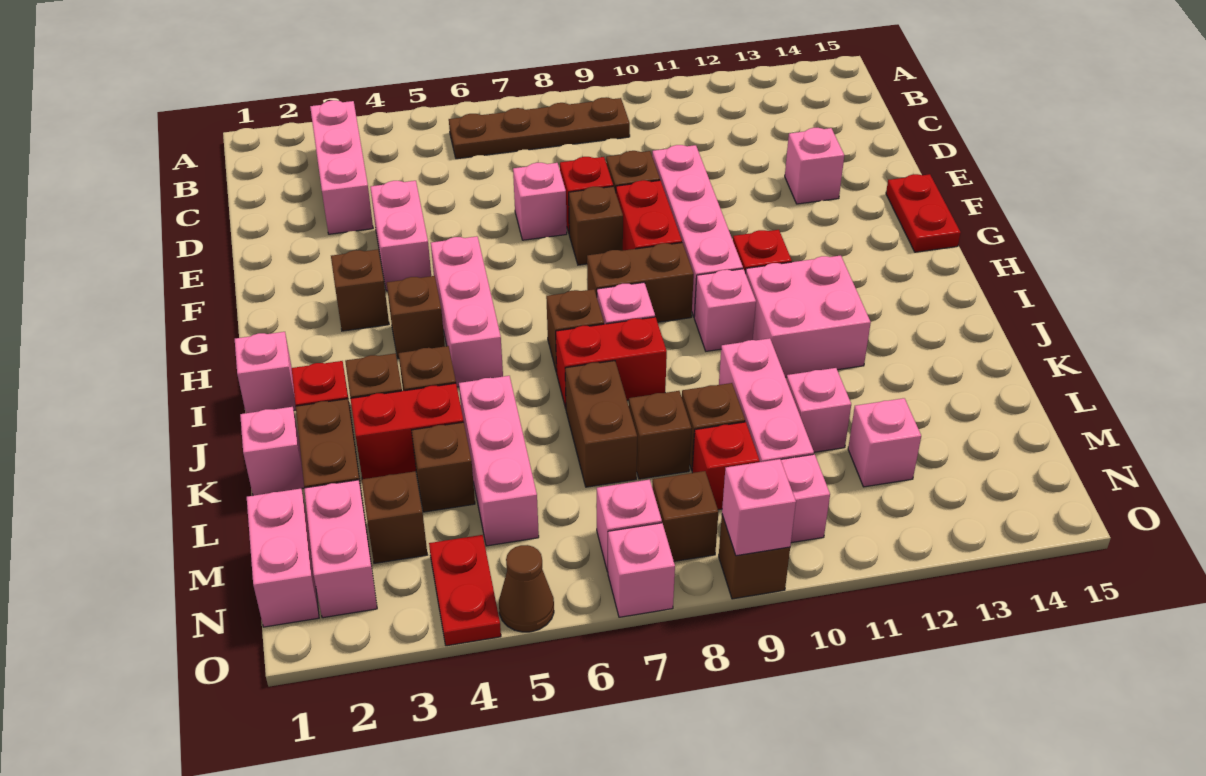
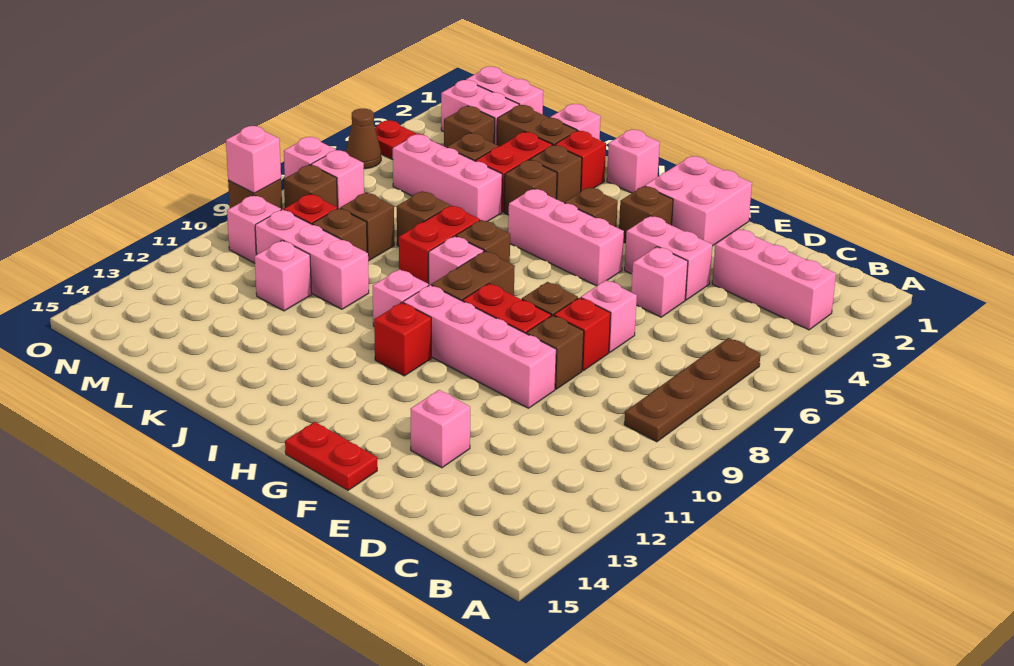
pink 2x2 brick [746,256,871,377] -> pink 2x2 brick moved to [645,156,752,246]
brown 1x2 brick [565,361,637,487] -> brown 1x1 brick [397,191,450,246]
pink 1x1 brick [848,398,921,487] -> pink 1x1 brick moved to [631,247,688,317]

